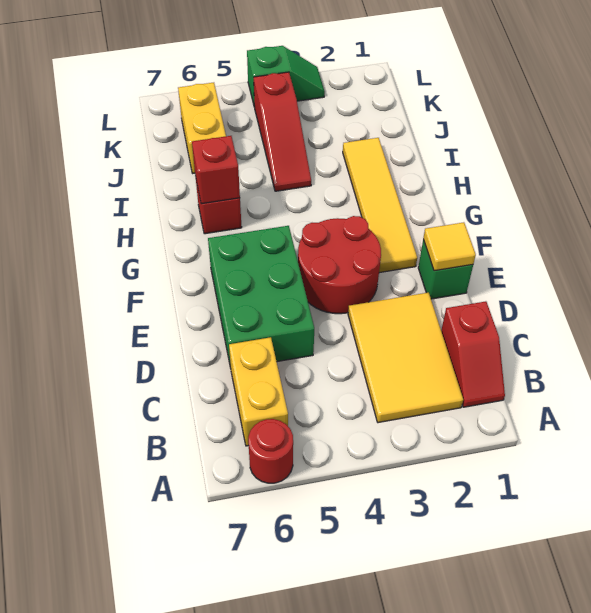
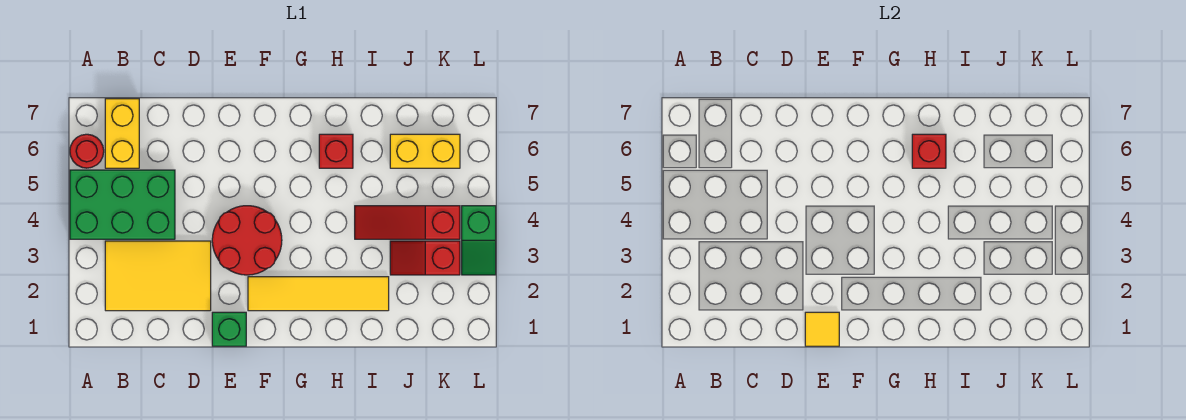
red 1x2 slope [441,301,505,407] -> red 1x2 slope moved to [390,241,460,275]
yellow 1x2 brick [229,337,288,446] -> yellow 1x2 brick turned to [105,99,139,168]
green 2x3 brick [208,226,314,368] -> green 2x3 brick moved to [70,170,175,239]

